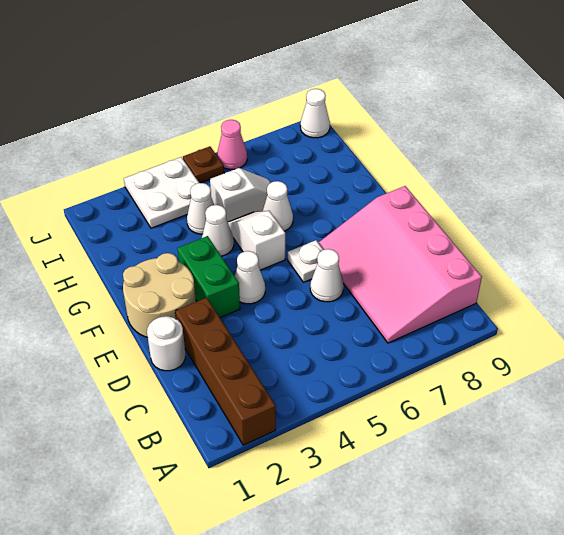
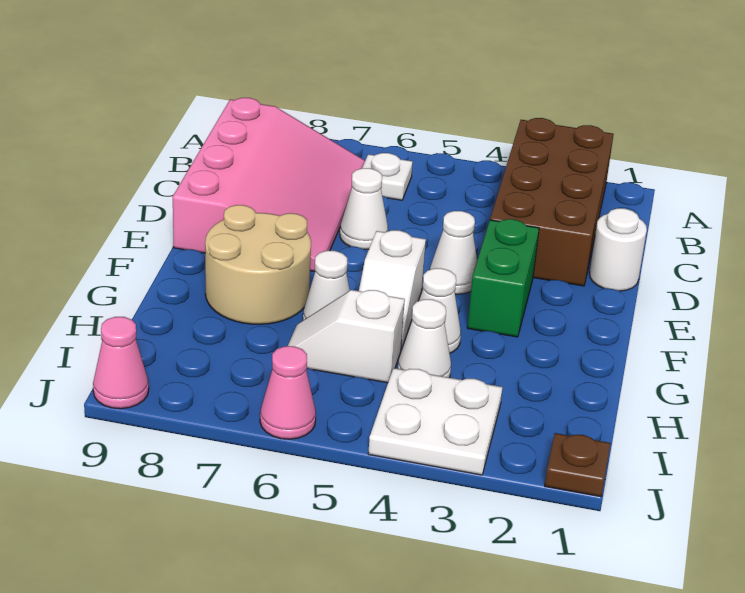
brown 1x4 brick [175,298,276,445] -> brown 2x4 brick [490,118,614,286]
tan 2x2 round brick [123,253,196,338] -> tan 2x2 round brick moved to [205,205,311,324]
white 1x1 plate [288,240,323,282] -> white 1x1 plate moved to [362,153,413,200]
brown 1x1 plate [183,146,224,183] -> brown 1x1 plate moved to [545,433,611,497]
white 1x1 cone [300,89,330,138] -> pink 1x1 cone [93,317,149,409]

